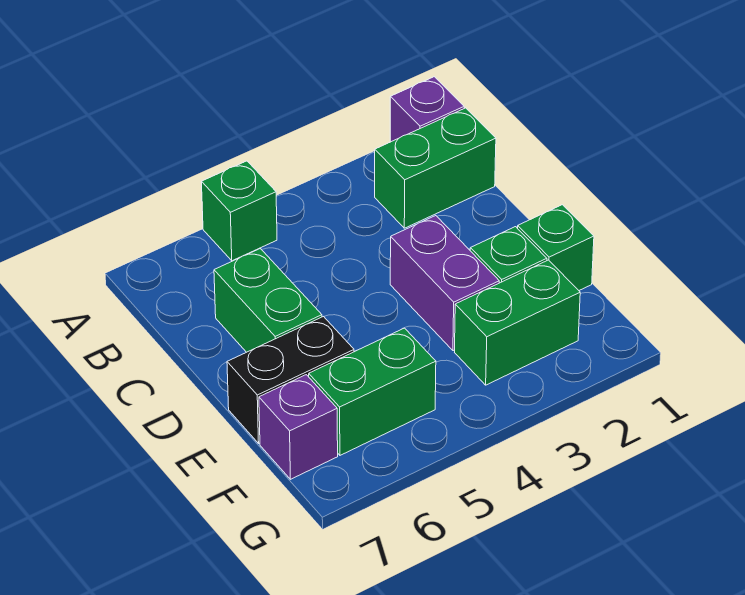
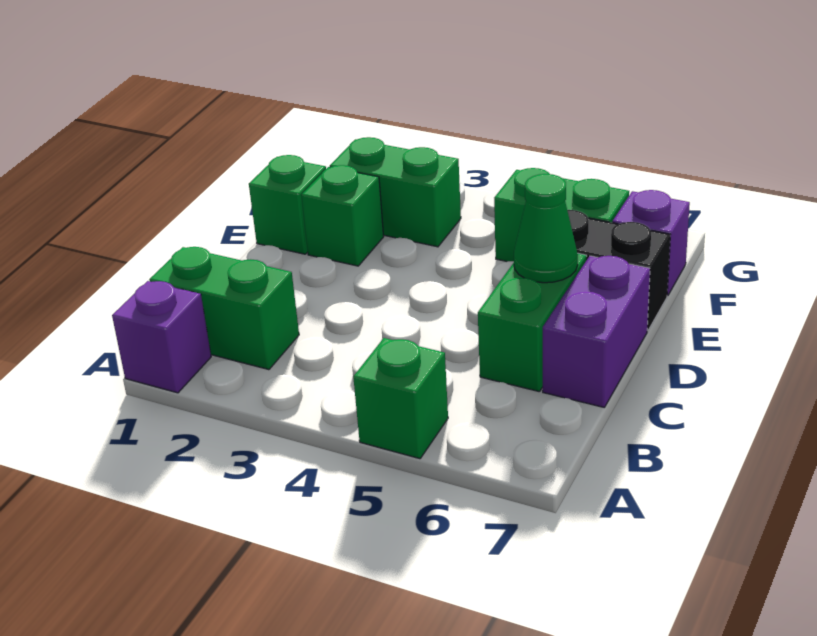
purple 1x2 brick [390,216,499,351] -> purple 1x2 brick moved to [543,256,650,407]
none -> green 1x1 cone [514,174,578,283]

